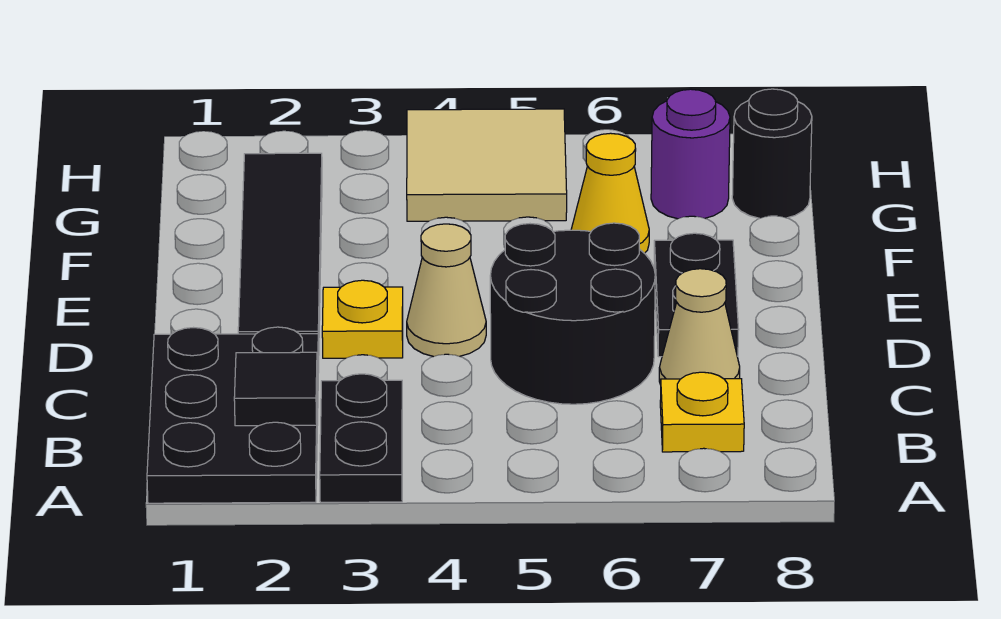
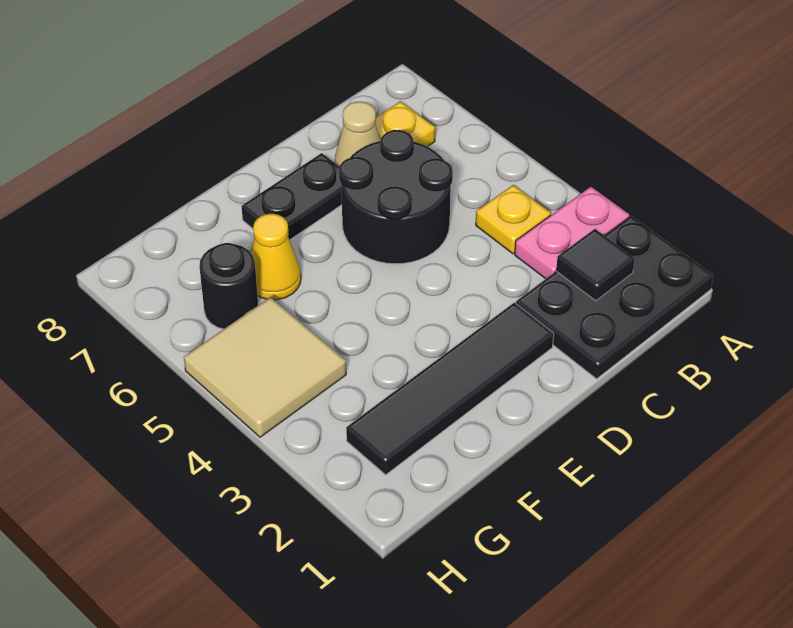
black 1x2 plate [320,374,402,502] -> pink 1x2 plate [515,187,629,279]
yellow 1x1 plate [322,280,403,358] -> yellow 1x1 plate moved to [476,185,551,254]
tan 1x1 cone [407,224,486,357] -> none
purple 1x1 round brick [651,89,730,219] -> none
black 1x1 round brick [732,89,812,218] -> black 1x1 round brick moved to [199,243,258,329]

